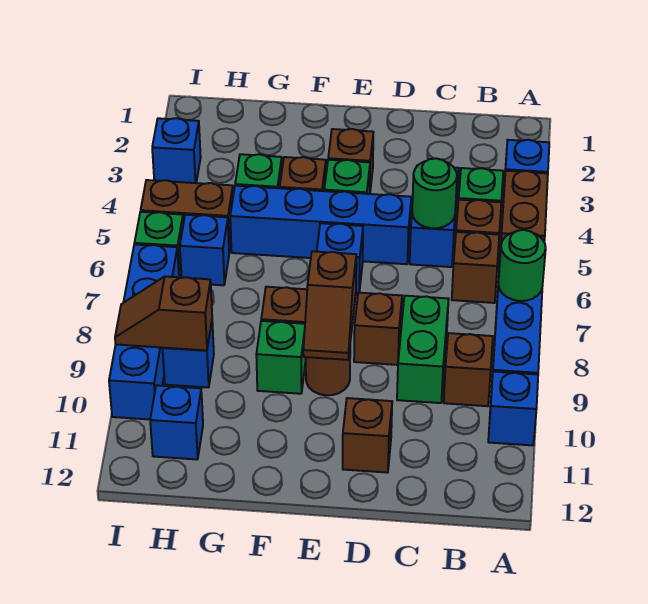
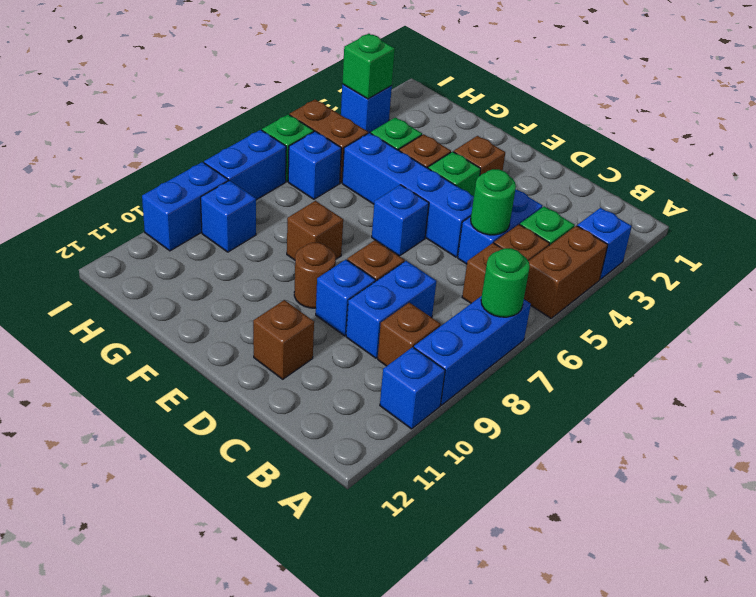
green 1x2 brick [397,296,449,403] -> blue 1x2 brick [346,261,436,358]
brown 1x2 slope [303,251,356,360] -> none
green 1x1 brick [256,321,306,394] -> green 1x1 brick moved to [342,34,395,99]
brown 1x2 slope [115,276,212,350] -> none
blue 1x1 brick [150,385,203,460] -> blue 1x1 brick moved to [316,260,375,336]

